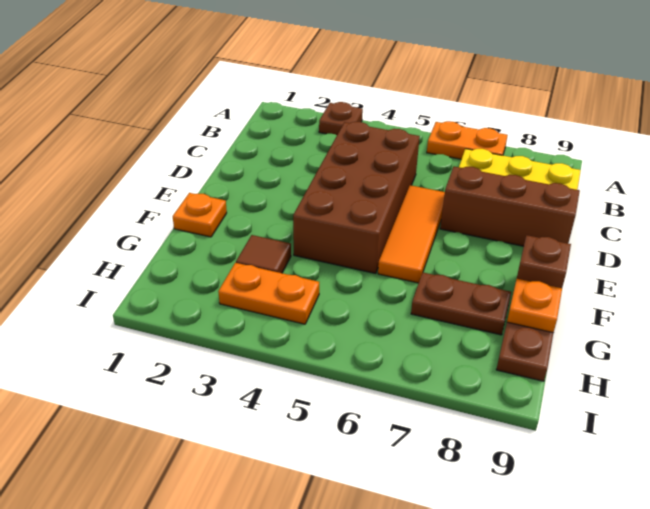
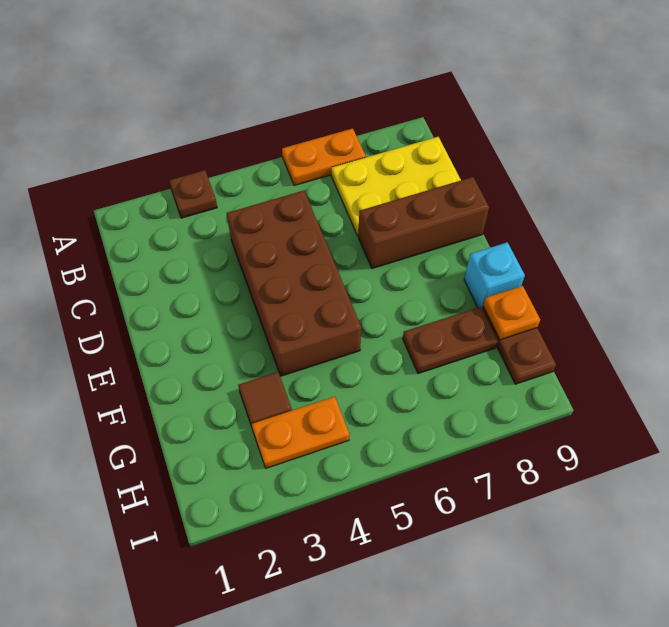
orange 1x3 tile [378,185,445,283] -> none
orange 1x1 plate [173,193,227,237] -> none
brown 1x1 brick [517,235,571,288] -> cyan 1x1 brick [464,242,525,308]

